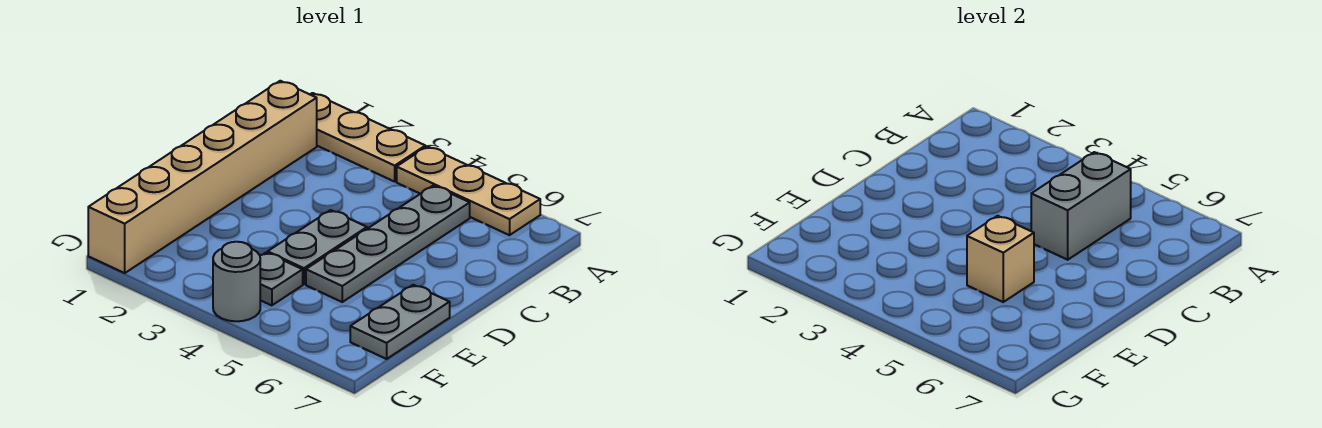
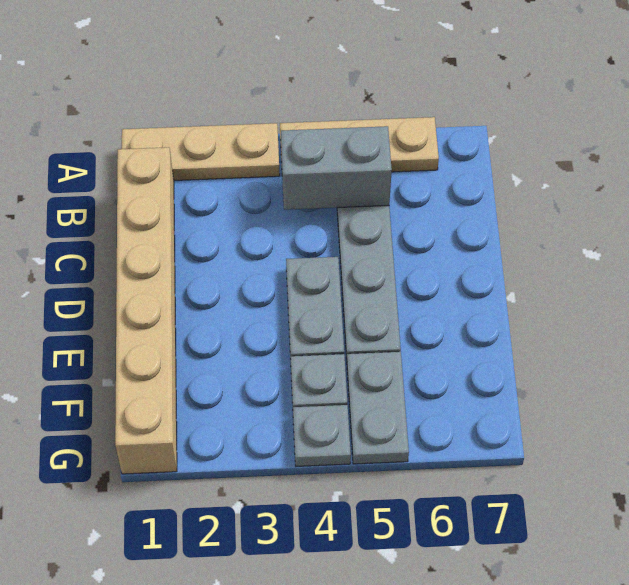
grey 1x2 brick [1031,152,1131,260] -> grey 1x2 brick turned to [281,126,392,210]
tan 1x1 brick [967,216,1034,302] -> none
grey 1x2 plate [350,285,450,359] -> grey 1x2 plate moved to [347,352,409,464]
grey 1x1 round brick [213,242,260,321] -> grey 1x1 plate [293,405,351,466]

